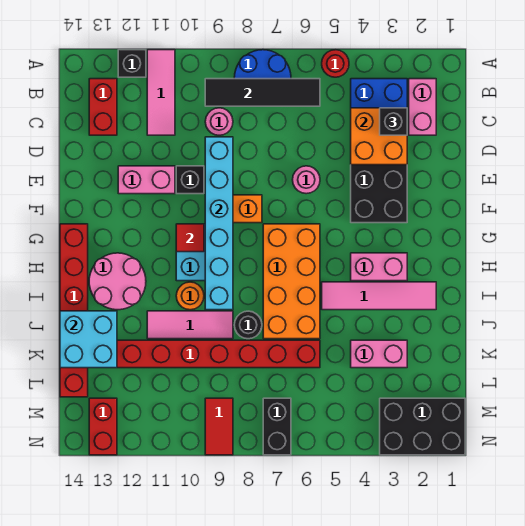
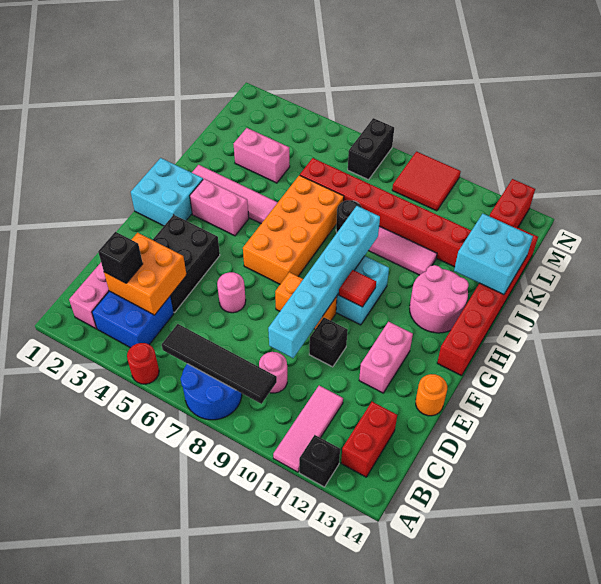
pink 1x2 brick [118,166,175,194] -> pink 1x2 brick turned to [359,321,413,393]
none -> cyan 2x2 brick [131,158,203,226]
orange 1x1 round brick [176,282,204,310] -> orange 1x1 round brick moved to [416,374,447,416]
black 2x3 brick [380,398,465,455] -> none
red 1x2 tile [205,398,233,455] -> red 2x2 tile [392,152,461,211]

